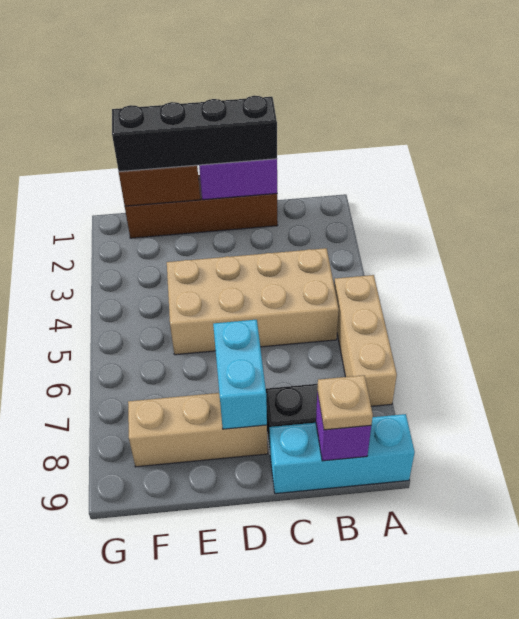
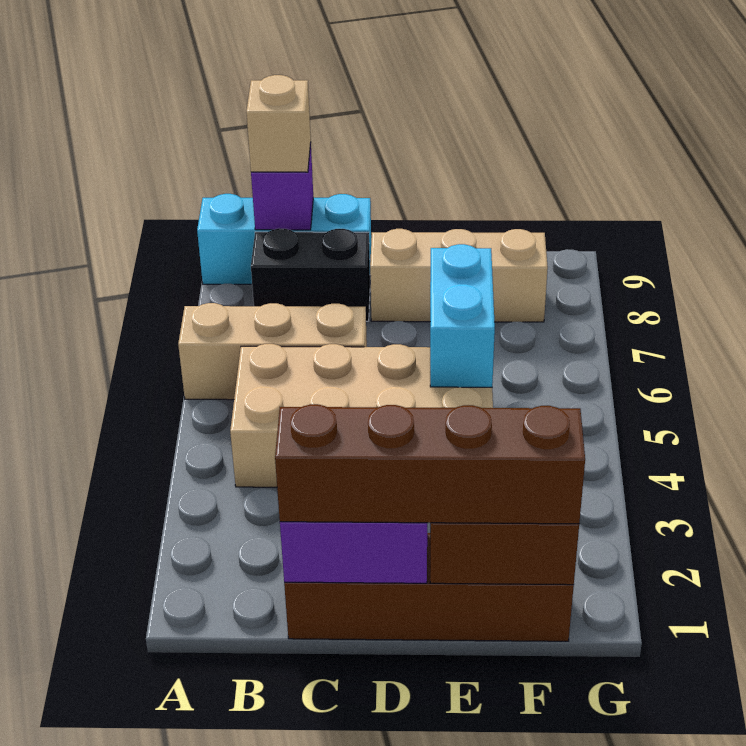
tan 1x3 brick [334,275,397,406] -> tan 1x3 brick turned to [178,303,367,400]
tan 1x1 plate [317,375,373,430] -> tan 1x1 brick [246,75,311,172]
black 1x4 brick [112,96,277,172] -> brown 1x4 brick [275,404,585,524]
cyan 1x2 brick [213,320,267,429] -> cyan 1x2 brick moved to [430,244,495,387]

